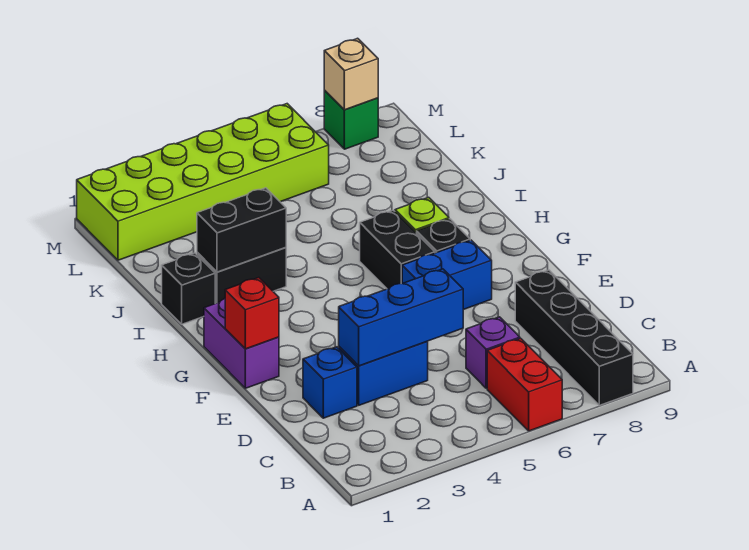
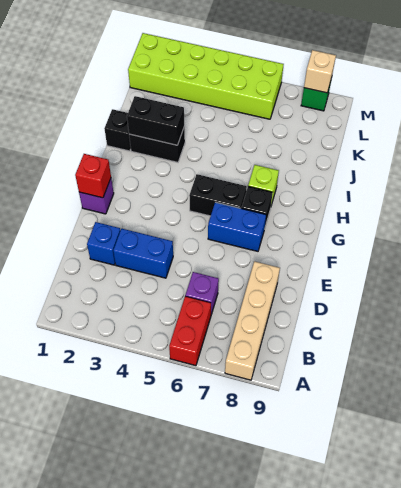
black 1x4 brick [515,270,633,405] -> tan 1x4 brick [225,261,280,380]
blue 1x3 brick [339,269,463,366] -> none
purple 1x2 brick [204,298,279,388] -> purple 1x1 brick [79,179,114,214]
black 1x2 brick [360,210,435,289] -> black 1x2 brick turned to [189,174,247,216]

